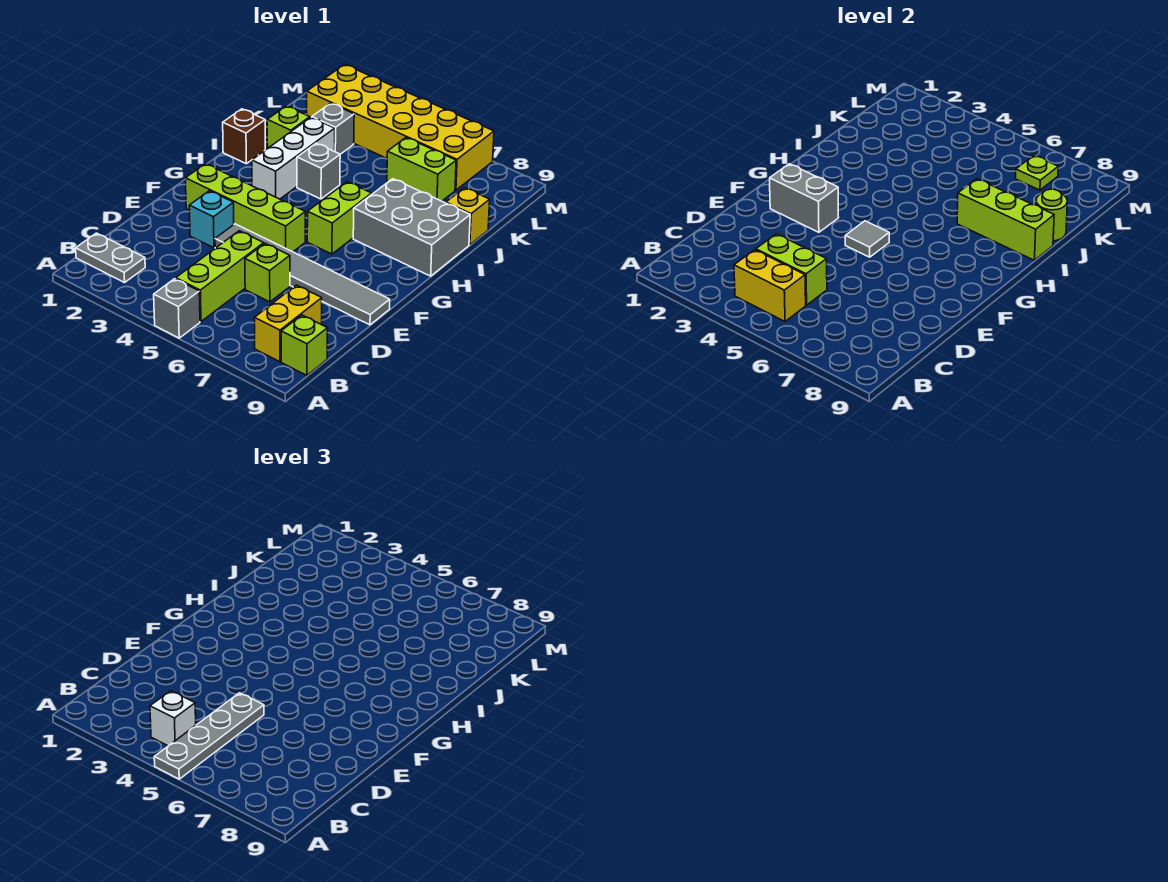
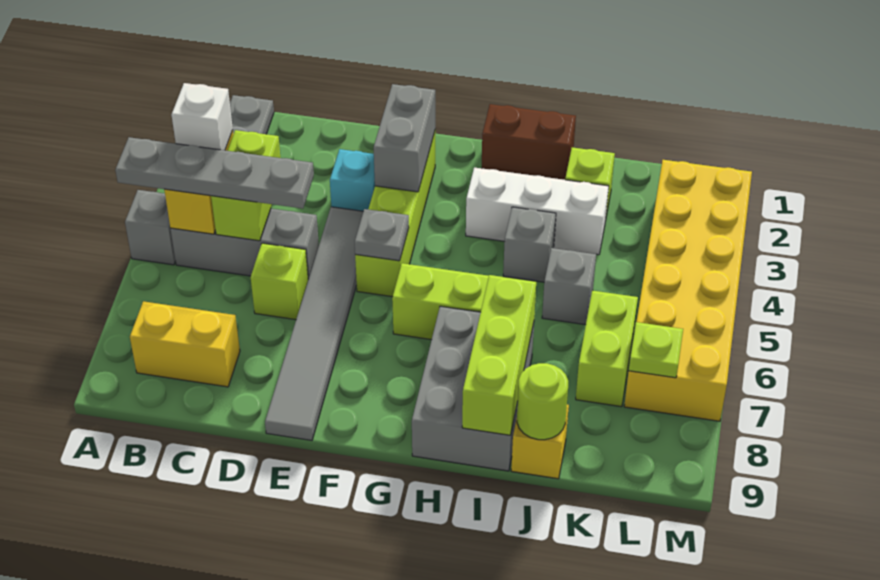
lime 1x3 brick [176,231,264,321] -> grey 1x3 brick [170,209,319,279]
lime 1x1 brick [281,315,328,375] -> none
grey 1x1 tile [845,221,889,257] -> grey 1x1 plate [355,209,409,261]
brown 1x1 brick [223,109,265,164] -> brown 1x2 brick [482,104,576,180]
grey 1x1 brick [312,103,354,154] -> grey 1x1 brick moved to [542,248,596,325]

